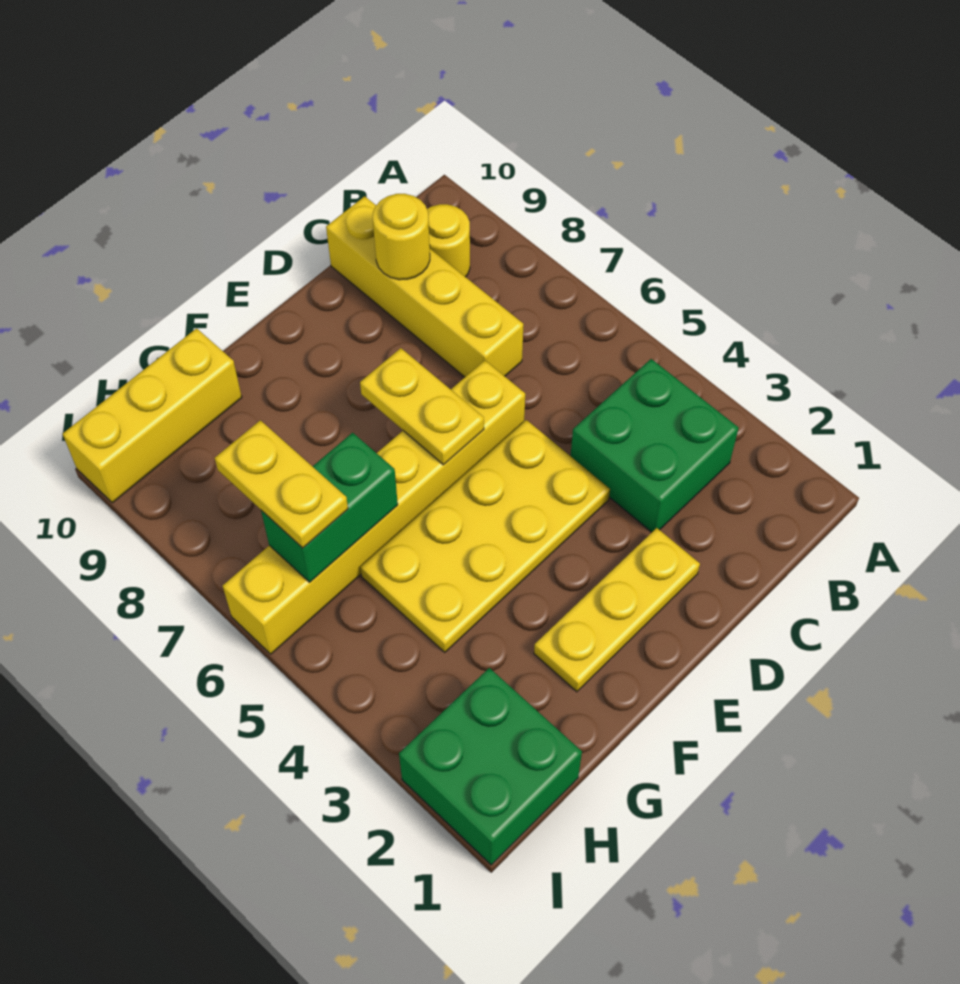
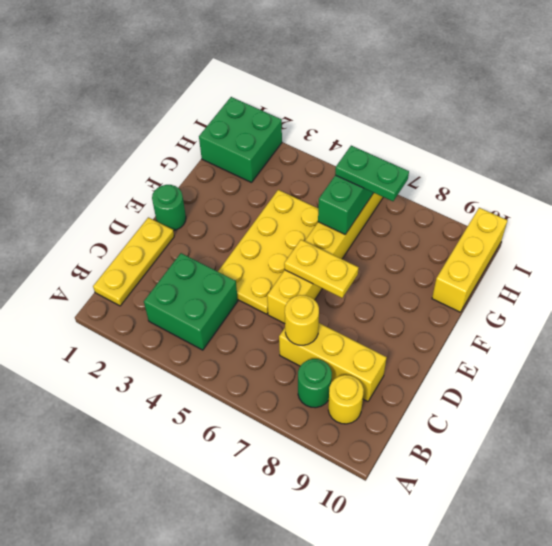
none -> green 1x1 round brick [298,359,332,408]
yellow 1x4 brick [326,196,523,377] -> yellow 1x3 brick [279,323,387,401]
yellow 1x1 round brick [373,194,430,280] -> yellow 1x1 round brick moved to [285,295,319,345]
yellow 1x3 plate [534,528,700,692] -> yellow 1x3 plate moved to [93,217,174,306]
none -> green 1x1 round brick [152,185,186,231]
yellow 1x2 plate [215,420,348,548] -> green 1x2 plate [335,146,409,201]

